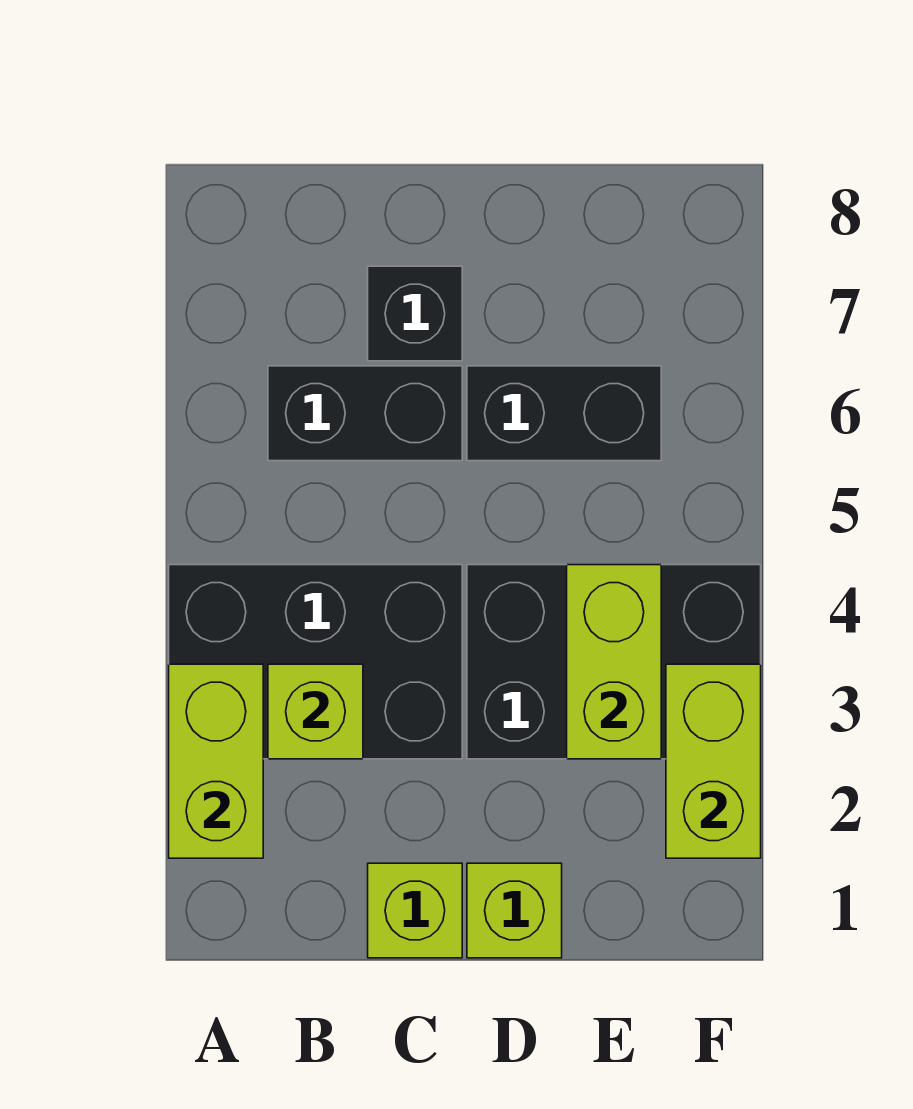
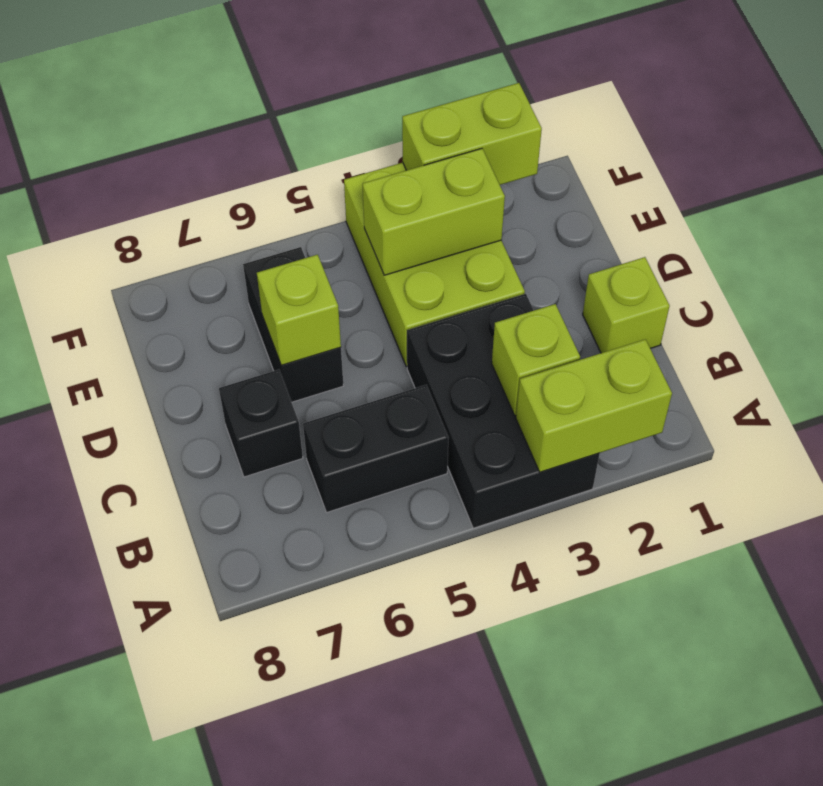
black 1x2 brick [268,366,462,461] -> black 1x2 brick turned to [303,385,449,512]
lime 1x1 brick [467,863,562,958] -> lime 1x1 brick moved to [257,255,341,365]
black 2x3 brick [467,565,761,759] -> lime 2x3 brick [344,163,525,367]

